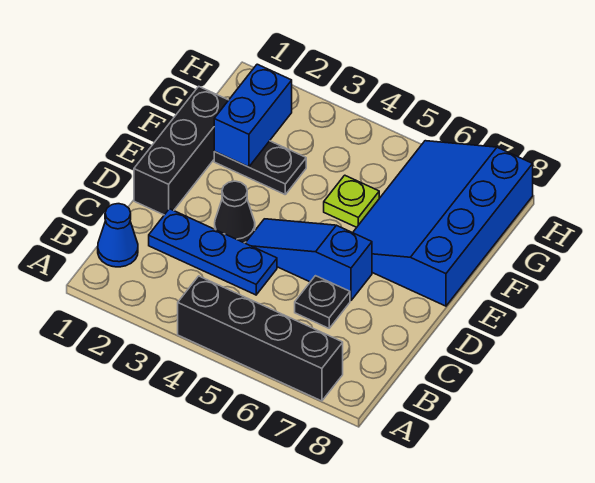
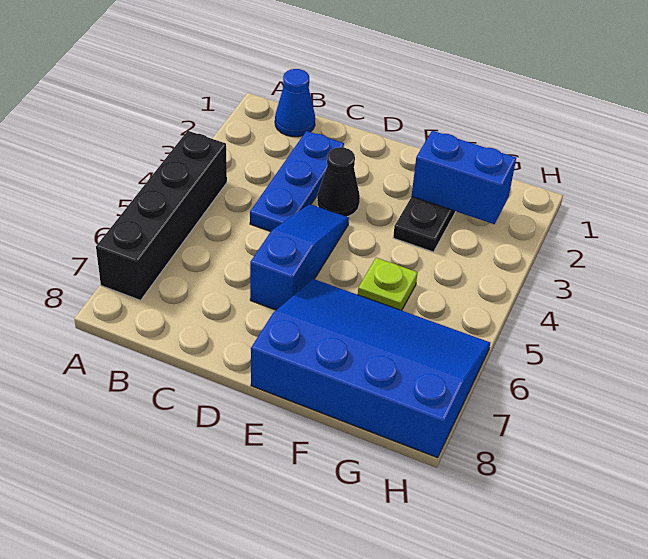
black 1x1 plate [295,276,350,328] -> none
black 1x3 brick [134,86,228,215] -> none

